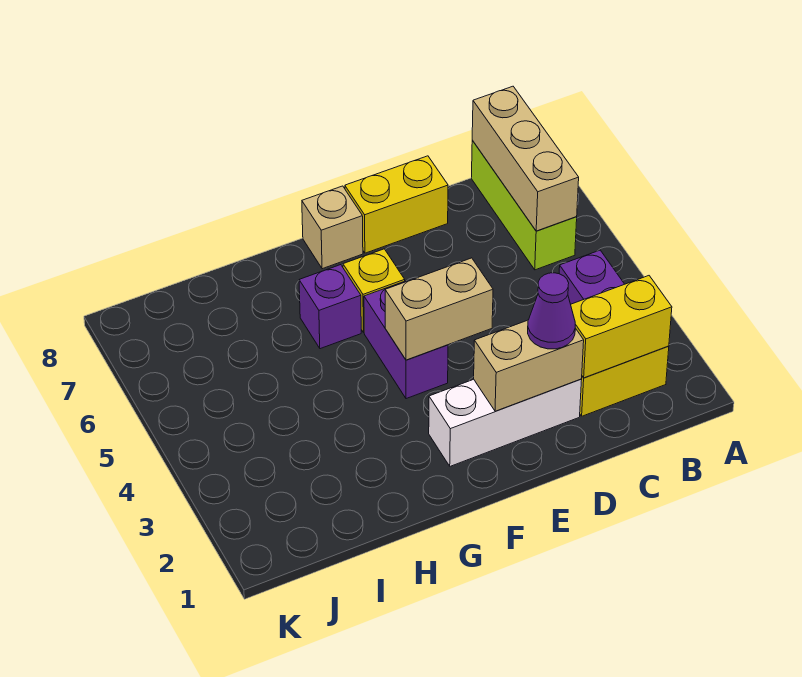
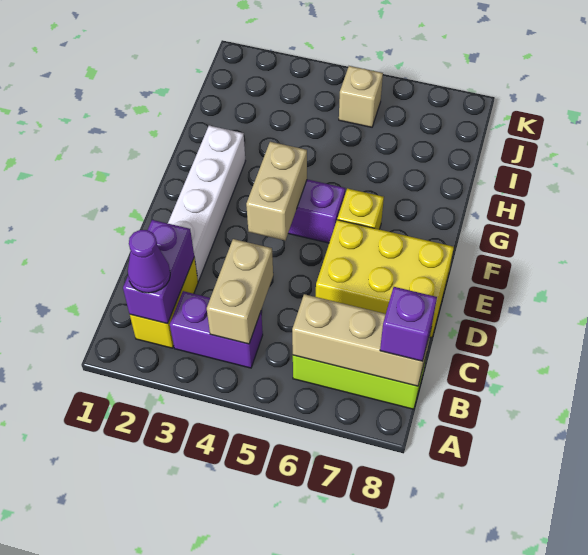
yellow 1x2 brick [571,276,672,378] -> purple 1x2 brick [123,220,194,324]
white 1x3 brick [429,379,582,466] -> white 1x4 brick [168,126,245,281]
tan 1x2 brick [474,320,584,411] -> tan 1x2 brick moved to [207,239,273,344]
purple 1x1 cone [528,273,575,349] -> purple 1x1 cone moved to [128,230,170,293]
yellow 1x2 brick [345,156,448,253] -> yellow 2x3 brick [316,220,454,338]
tan 1x1 brick [302,186,363,269] -> tan 1x1 brick moved to [339,66,383,127]
purple 1x1 brick [299,265,361,349] -> purple 1x1 brick moved to [380,287,437,361]

